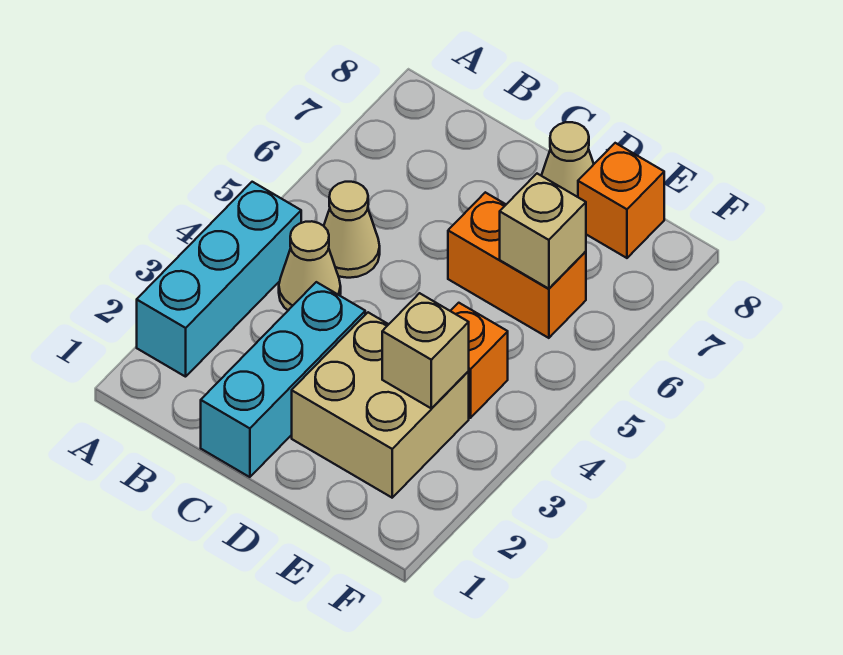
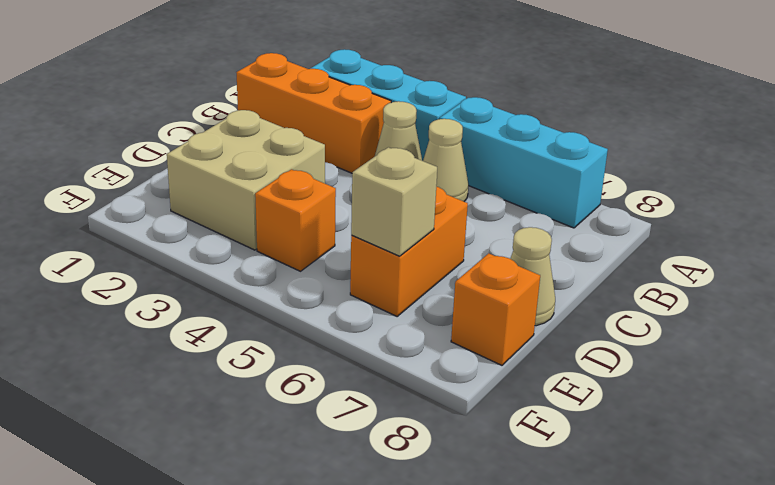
none -> orange 1x3 brick [236,53,391,173]
cyan 1x3 brick [201,282,365,477] -> cyan 1x3 brick moved to [440,97,608,228]
tan 1x1 brick [382,293,469,409] -> none

